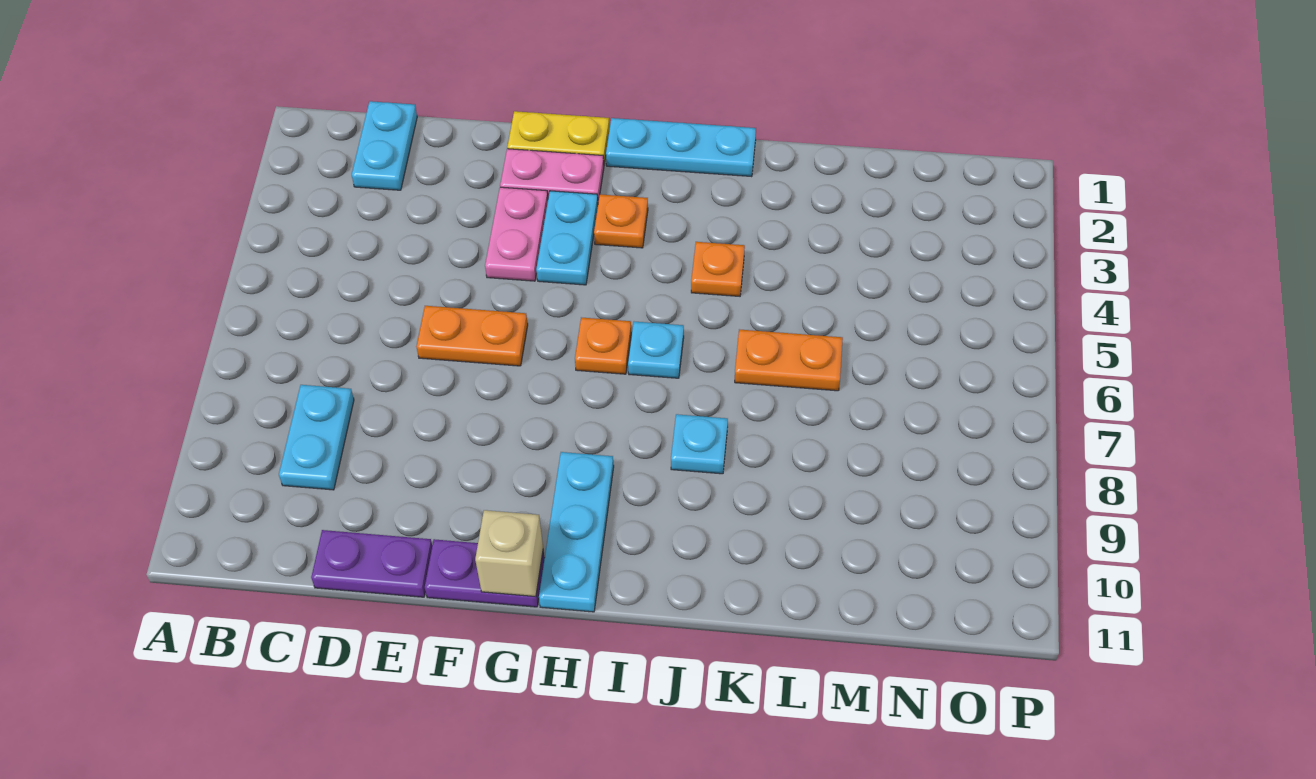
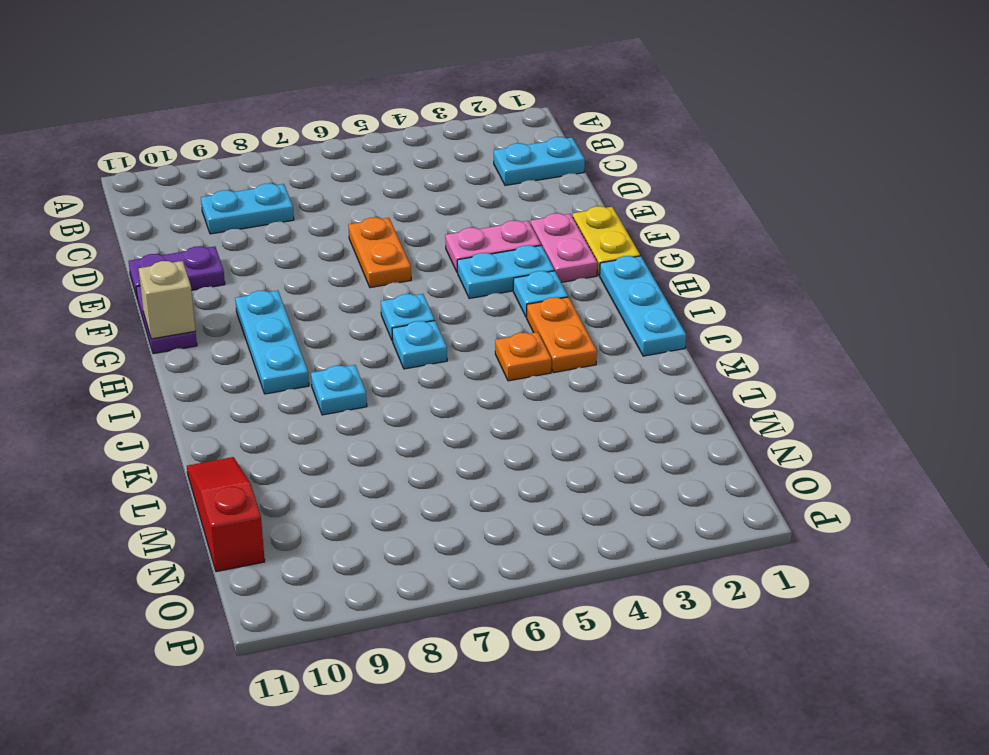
purple 1x2 plate [311,530,432,597] -> purple 1x2 plate turned to [129,246,225,297]
orange 1x1 plate [594,194,648,248] -> cyan 1x1 plate [513,271,568,317]
orange 1x1 plate [575,317,631,374] -> cyan 1x1 plate [381,294,435,341]
cyan 1x3 plate [539,452,614,612] -> cyan 1x3 plate turned to [235,290,309,394]
orange 1x2 plate [735,329,843,391] -> orange 1x2 plate moved to [527,297,597,373]
none -> red 1x3 slope [187,457,265,572]

